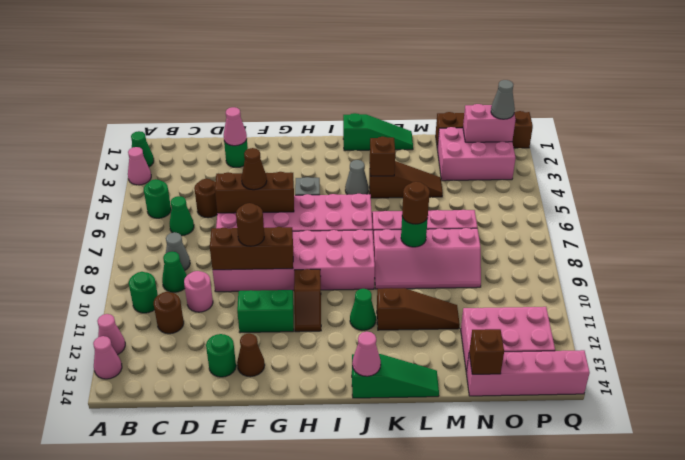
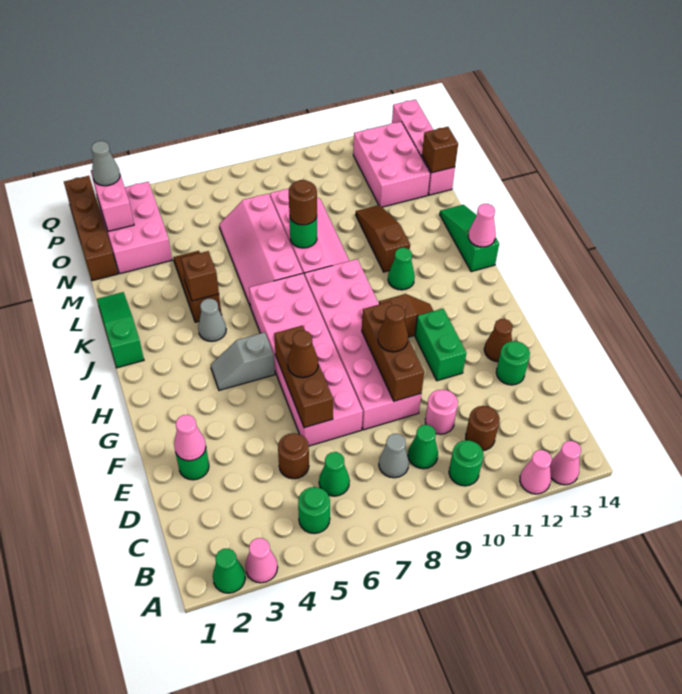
brown 1x1 round brick [236,203,264,246] -> brown 1x1 cone [378,305,408,352]

